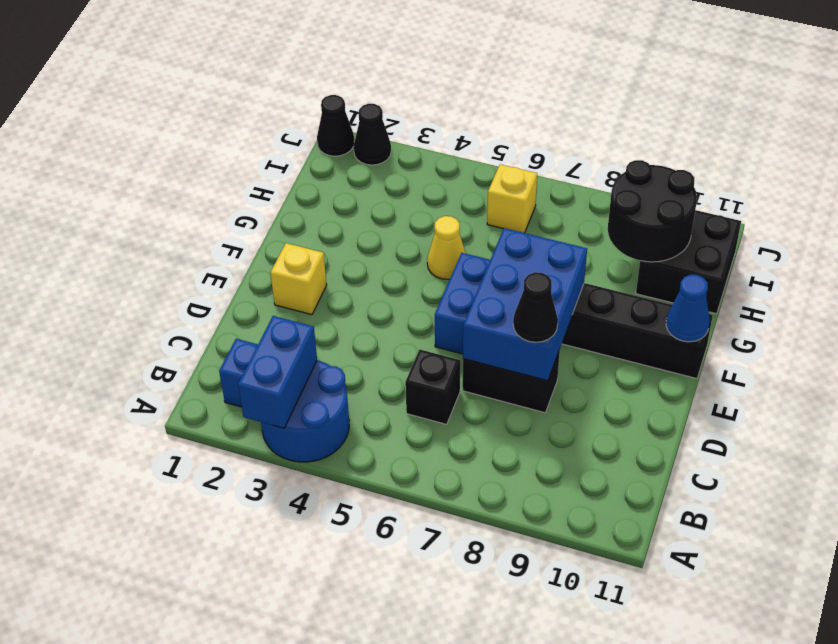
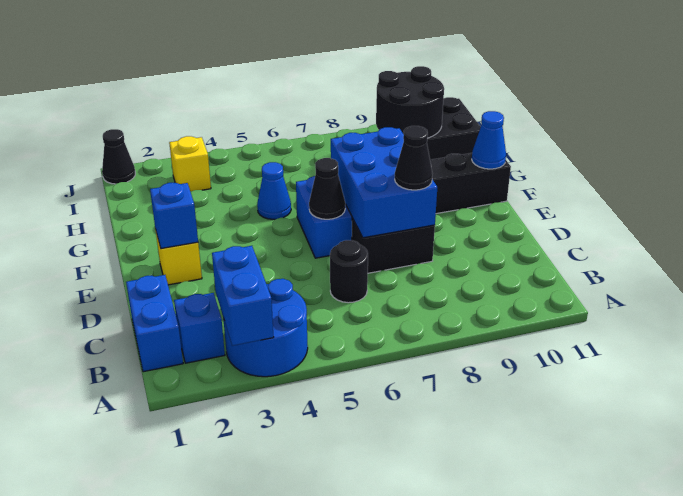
none -> blue 1x2 brick [126,275,183,372]
black 1x1 brick [405,350,460,424] -> black 1x1 round brick [330,240,368,303]
none -> blue 1x1 brick [150,183,198,249]
yellow 1x1 cone [427,216,466,279] -> blue 1x1 cone [257,162,291,219]
yellow 1x1 brick [487,164,537,233] -> yellow 1x1 brick moved to [169,136,211,192]
black 1x1 cone [354,104,391,165] -> black 1x1 cone moved to [309,158,345,219]

